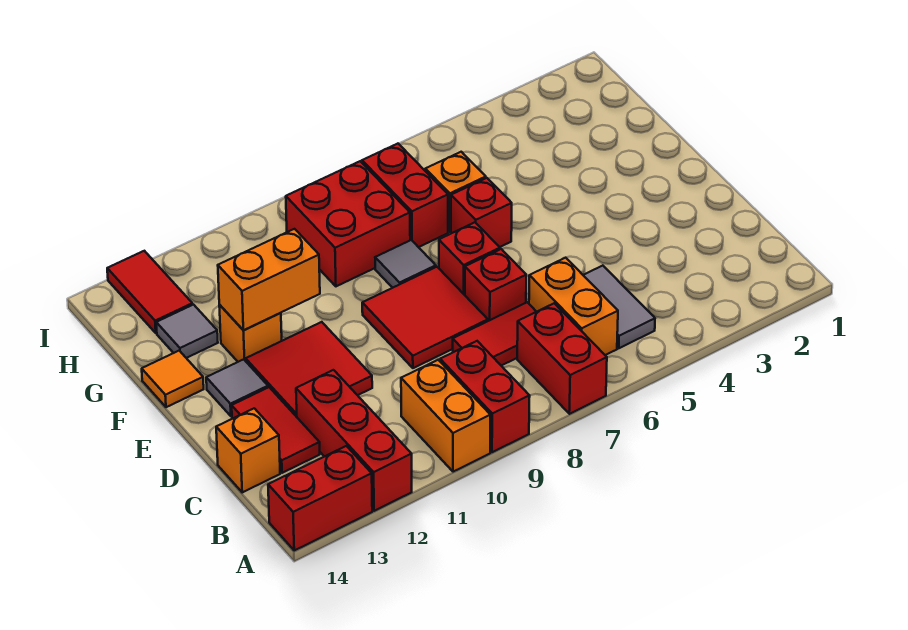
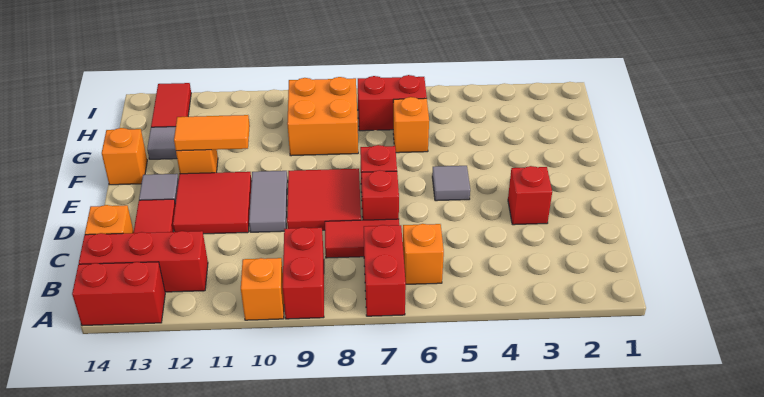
orange 1x2 brick [401,360,490,472] -> orange 1x1 brick [241,258,284,320]
red 1x3 brick [296,370,412,511] -> red 1x3 brick turned to [79,231,208,292]
grey 1x2 tile [583,266,655,348] -> grey 1x2 tile moved to [249,171,288,232]
orange 1x2 brick [529,258,618,355] -> orange 1x1 brick [403,224,444,284]
red 1x1 brick [451,178,512,247] -> red 1x1 brick moved to [508,166,552,225]
grey 1x1 tile [375,240,436,288] -> grey 1x1 tile moved to [432,166,470,201]
orange 1x2 brick [218,229,320,330] -> orange 1x2 tile [174,115,250,151]
orange 1x1 tile [142,351,204,407] -> orange 1x1 brick [102,128,147,185]
red 1x2 brick [362,144,448,247] -> red 1x2 brick turned to [358,75,427,131]
red 2x2 brick [286,161,410,286] -> orange 2x2 brick [287,77,358,156]

